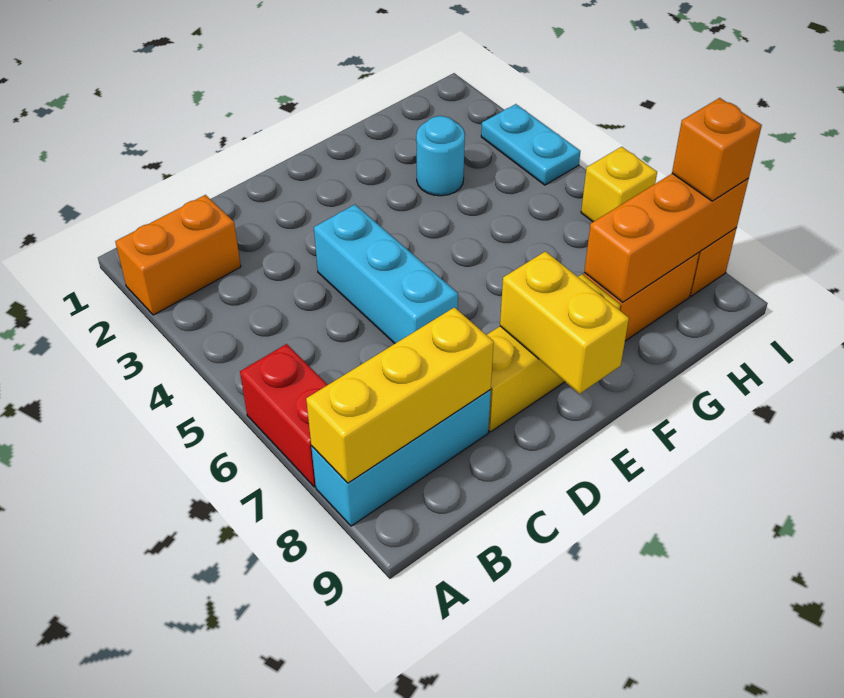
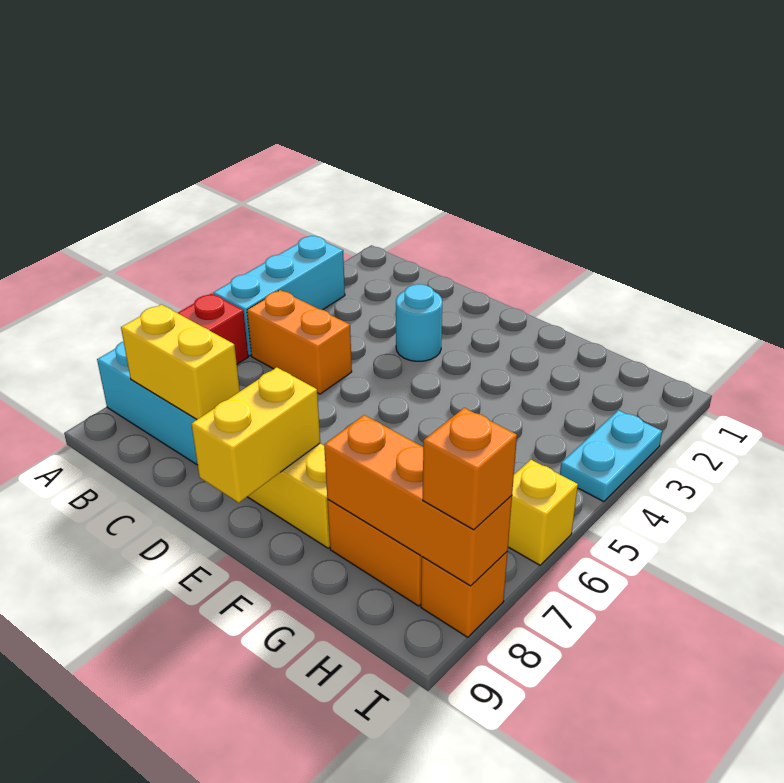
orange 1x2 brick [115,195,241,315] -> orange 1x2 brick moved to [247,290,352,394]
yellow 1x3 brick [306,307,494,483] -> yellow 1x2 brick [121,305,240,419]
cyan 1x3 brick [314,205,458,343] -> cyan 1x3 brick moved to [213,236,345,356]
cyan 1x1 round brick [416,116,465,196] -> cyan 1x1 round brick moved to [396,284,442,361]

